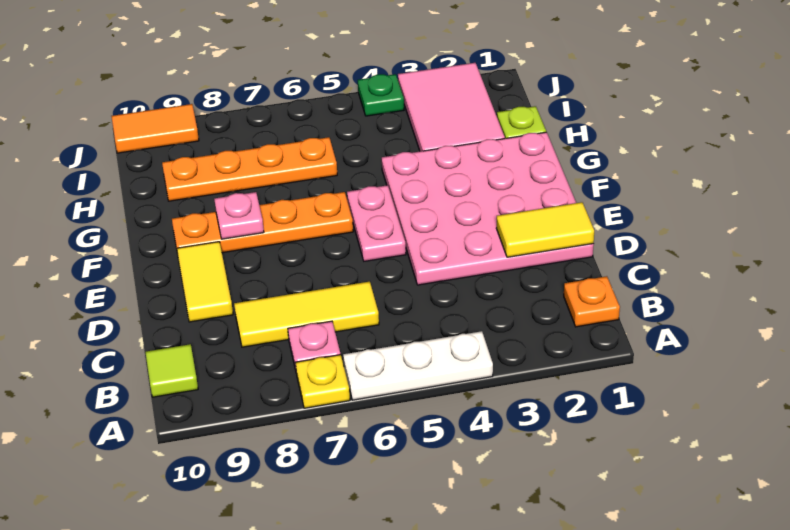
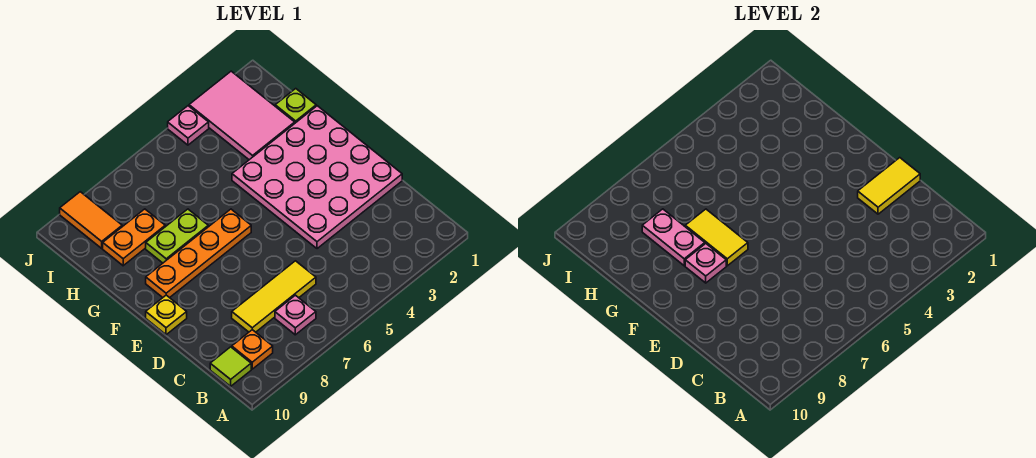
white 1x3 plate [343,331,493,400] -> none
yellow 1x1 plate [295,355,350,408] -> yellow 1x1 plate moved to [146,295,187,335]
orange 1x1 plate [564,276,620,327] -> orange 1x1 plate moved to [232,330,273,369]
yellow 1x2 tile [177,242,233,322] -> yellow 1x2 tile moved to [685,209,748,266]
pink 1x2 plate [347,185,406,261] -> pink 1x2 plate moved to [642,209,705,266]
none -> lime 1x2 plate [146,209,208,263]
orange 1x4 plate [162,137,337,201] -> orange 1x2 plate [103,209,165,266]
green 1x1 plate [358,74,404,116] -> pink 1x1 plate [168,106,209,145]
orange 1x2 tile [111,104,199,153] -> orange 1x2 tile turned to [60,192,122,248]

